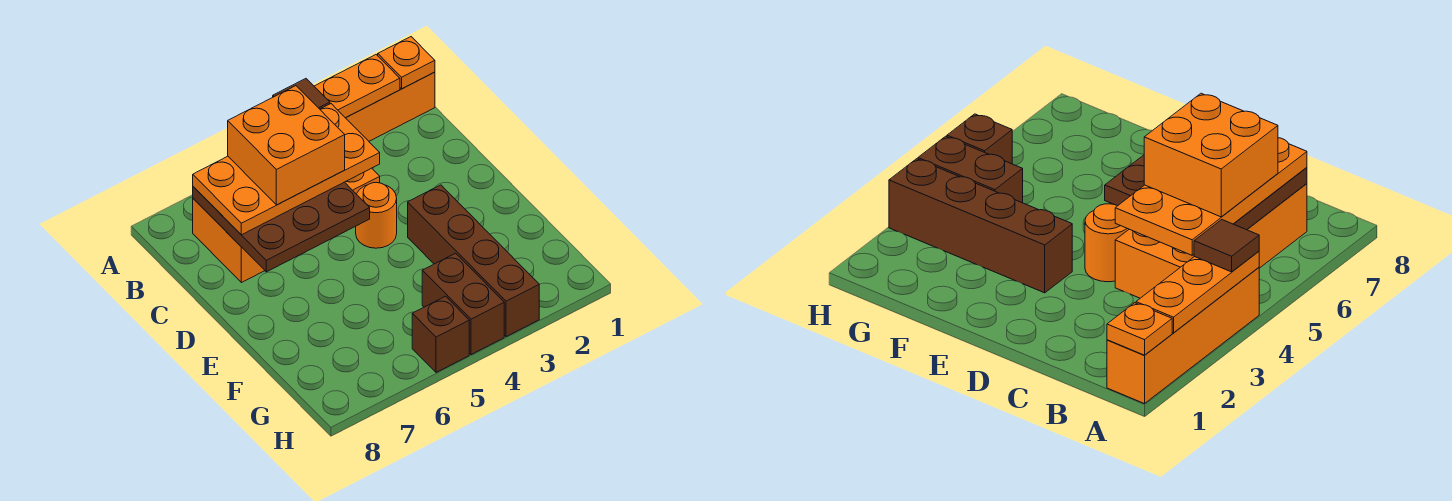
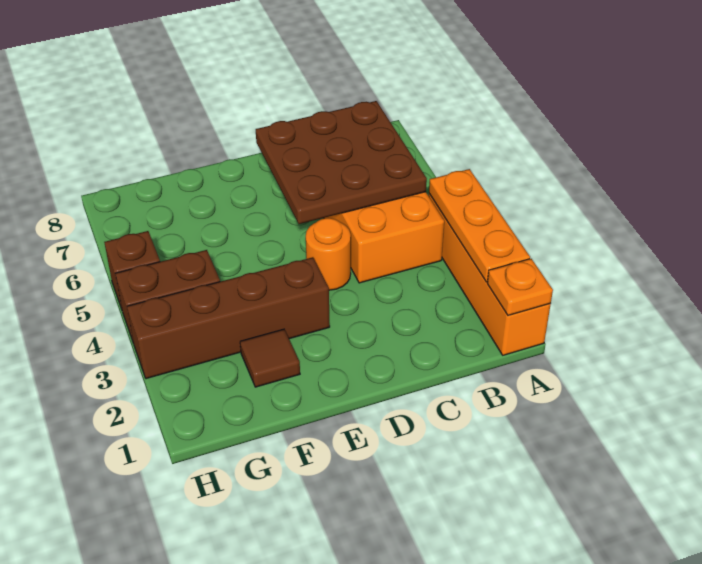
brown 1x1 tile [273,79,330,109] -> brown 1x1 tile moved to [240,329,300,387]
orange 2x4 plate [193,104,380,235] -> none
orange 2x2 brick [228,86,345,205] -> none

